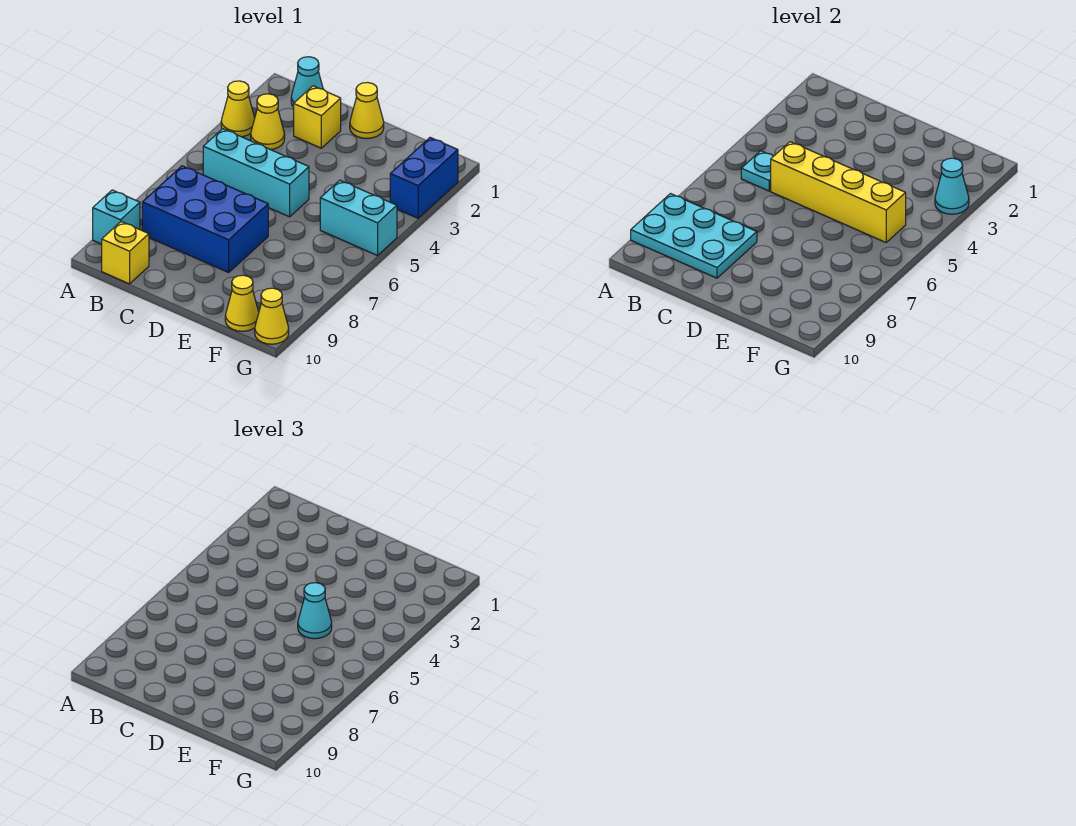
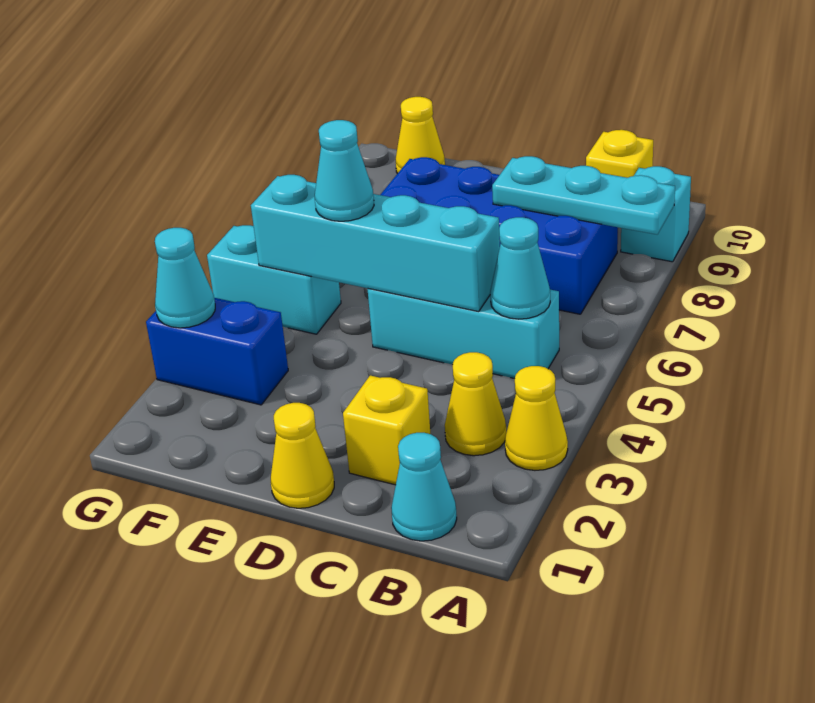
cyan 2x3 plate [631,194,757,278] -> cyan 1x3 plate [492,156,675,235]
cyan 1x1 plate [741,151,773,191] -> cyan 1x1 cone [490,217,550,319]
blue 2x3 brick [142,166,268,272] -> blue 2x4 brick [380,157,618,314]
yellow 1x4 brick [771,142,906,242] -> cyan 1x4 brick [251,175,500,312]
blue 1x2 brick [390,138,458,218] -> blue 1x2 brick turned to [146,298,288,405]
yellow 1x1 cone [255,288,289,344] -> none

